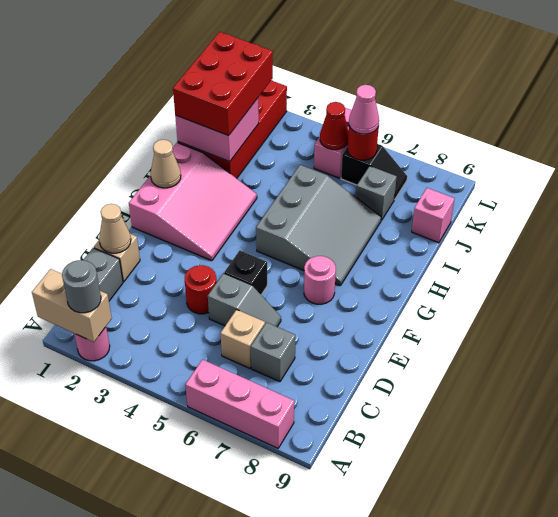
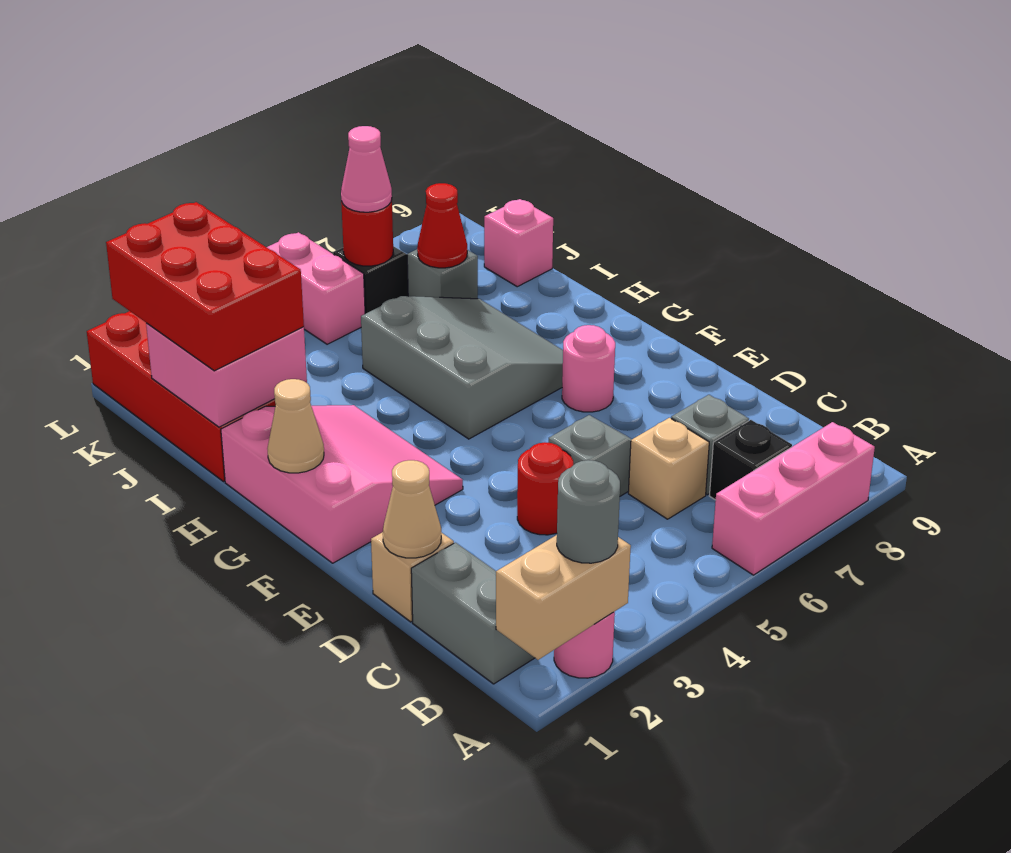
black 1x1 brick [224,251,267,295] -> black 1x1 brick moved to [710,420,792,500]
red 1x1 cone [320,102,348,150] -> red 1x1 cone moved to [417,183,467,268]

